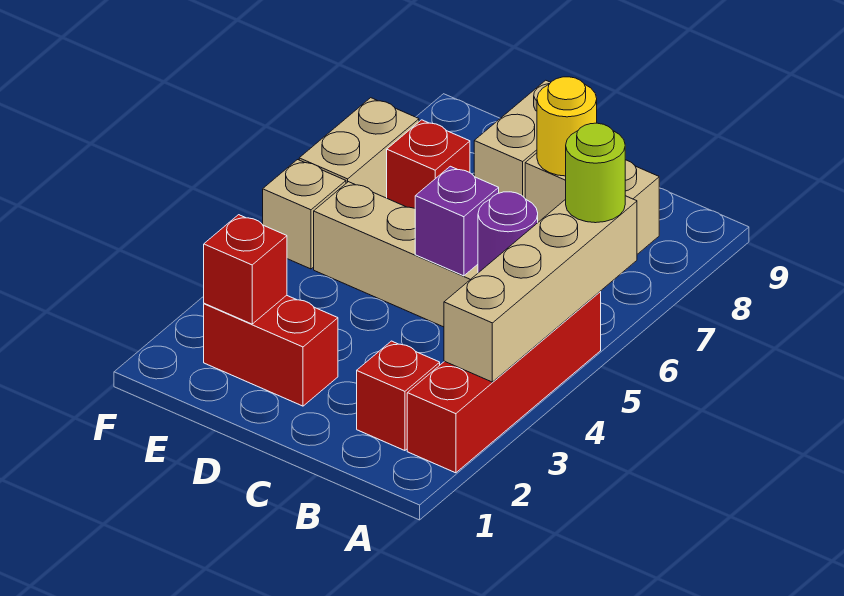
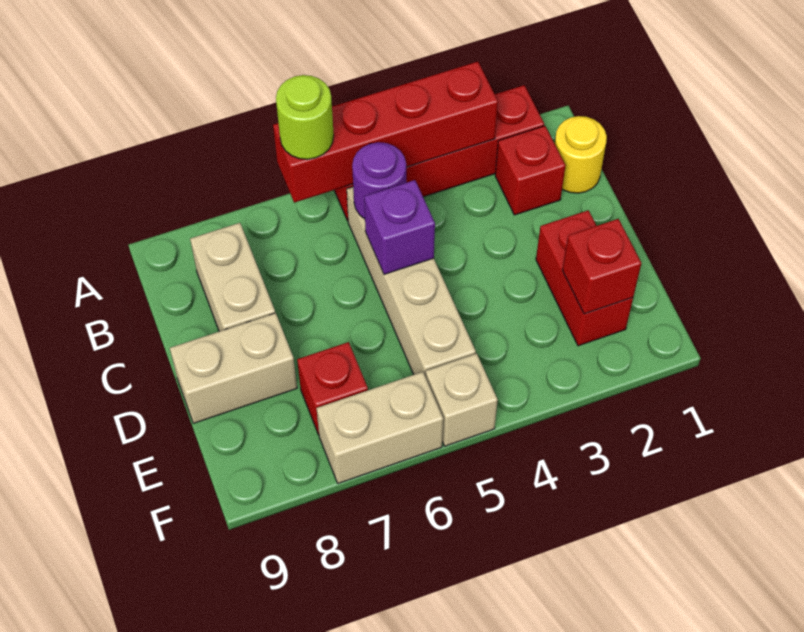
tan 1x4 brick [444,196,637,382] -> red 1x4 brick [273,62,498,203]
yellow 1x1 round brick [537,77,597,176] -> yellow 1x1 round brick moved to [555,116,607,193]

